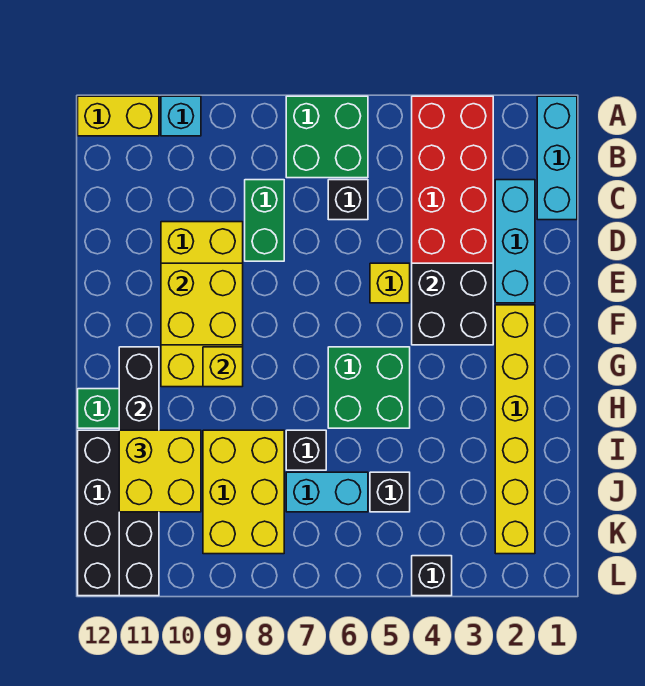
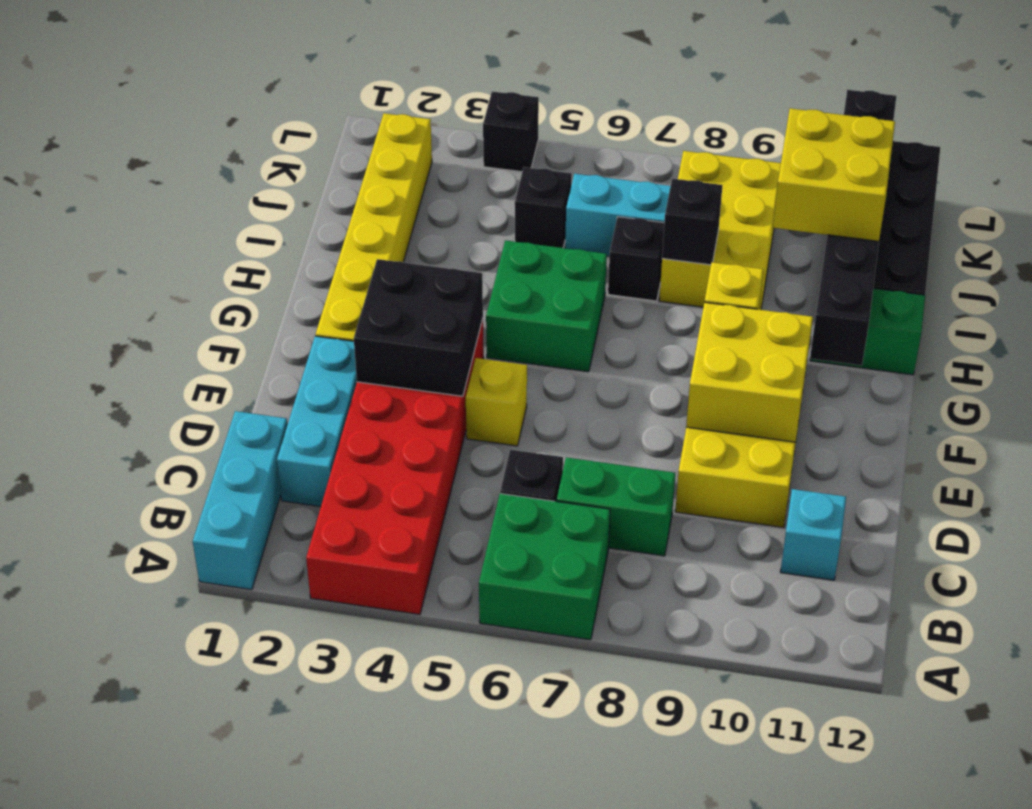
cyan 1x1 brick [161,96,201,136] -> cyan 1x1 brick moved to [780,489,846,580]
yellow 1x2 brick [78,96,159,136] -> none
green 1x2 brick [245,180,284,261] -> green 1x2 brick turned to [557,457,675,556]
none -> black 1x1 brick [662,179,722,265]

